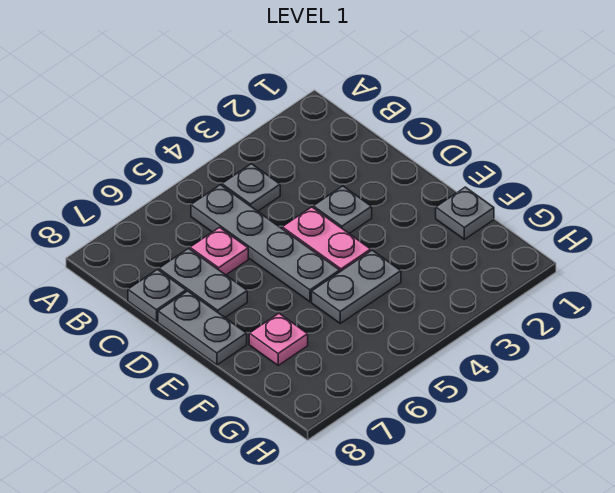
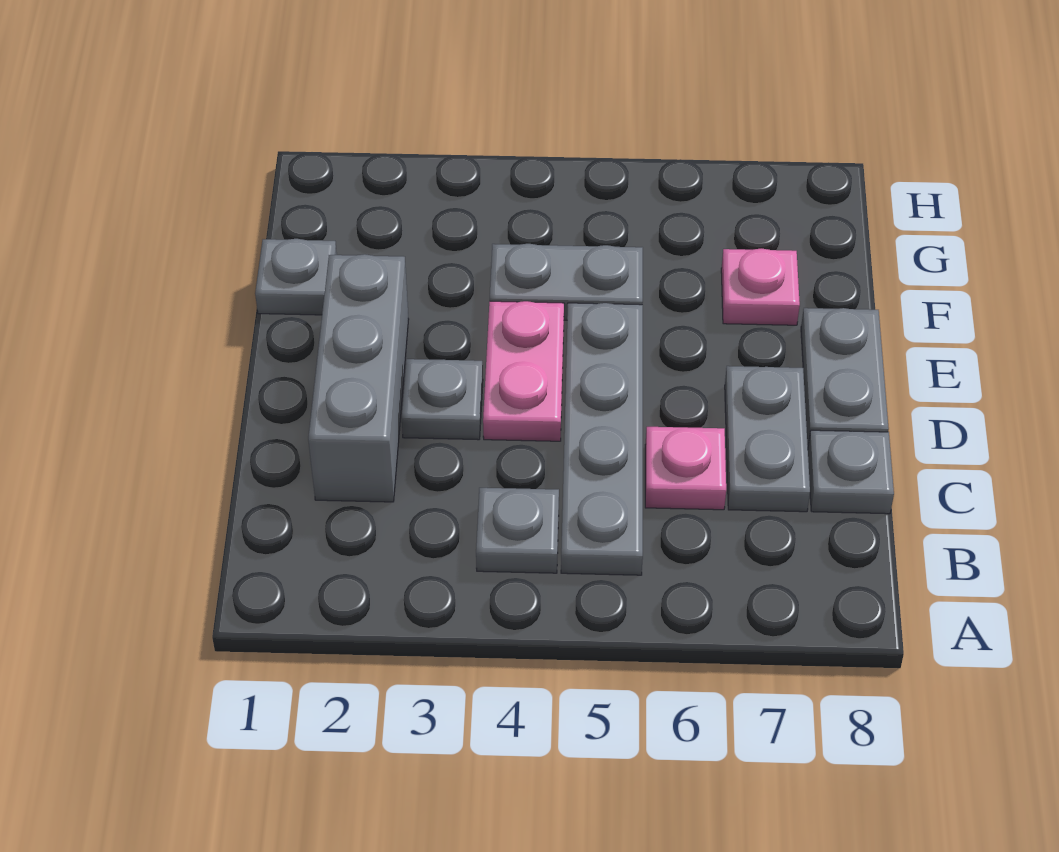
none -> grey 1x3 brick [308,254,409,502]

